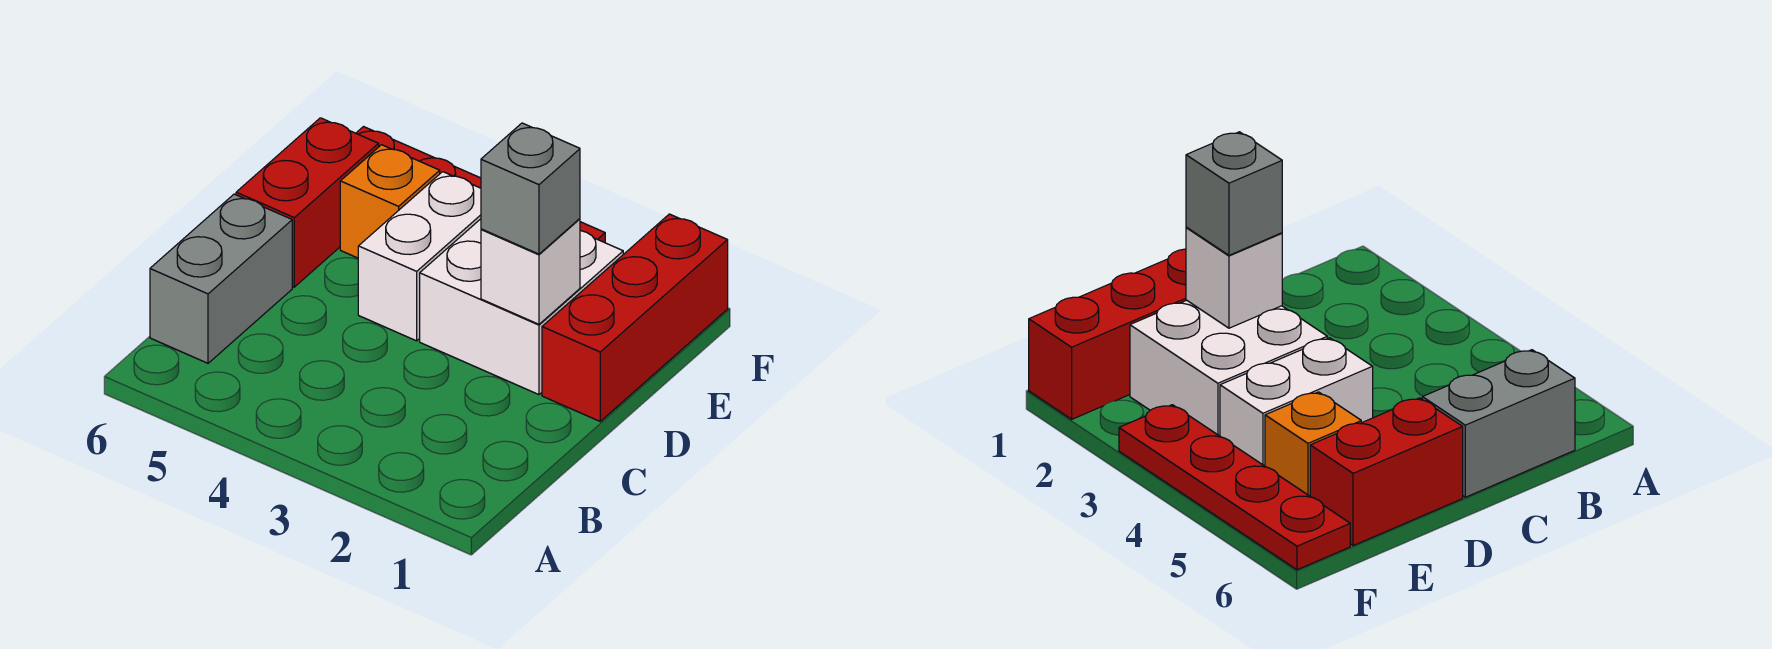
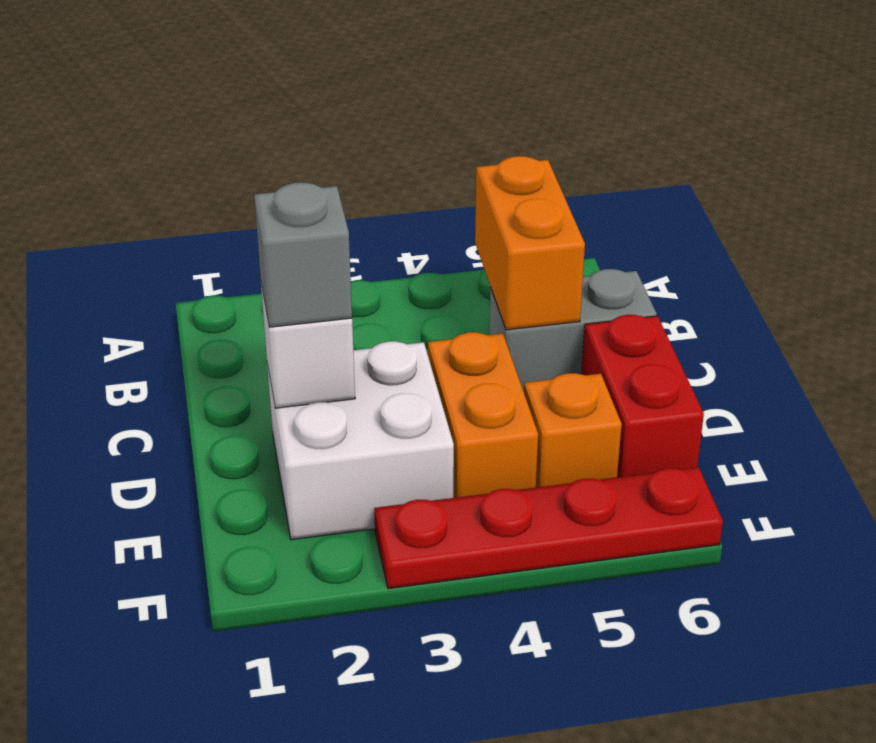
none -> orange 1x2 brick [475,156,585,330]
grey 1x2 brick [150,194,292,363] -> grey 1x2 brick turned to [489,269,657,392]
red 1x3 brick [542,214,728,421] -> none
white 1x2 brick [358,172,481,341] -> orange 1x2 brick [428,332,538,498]

